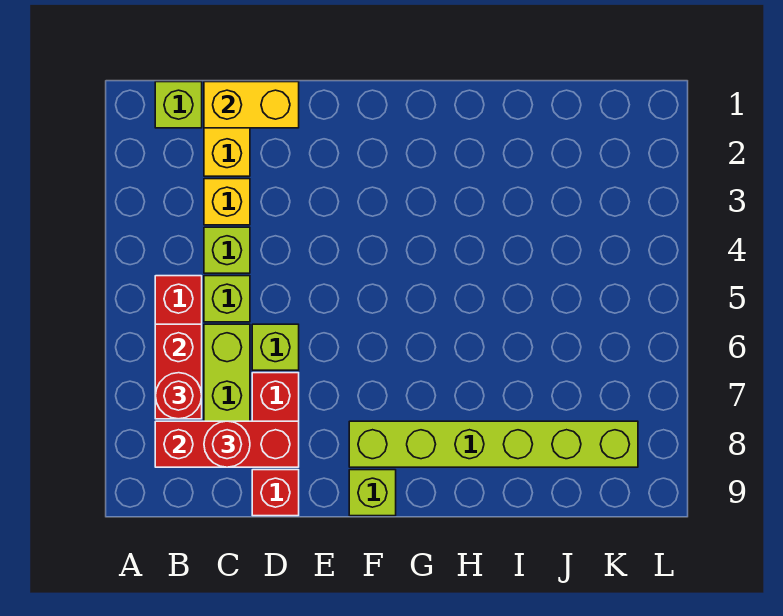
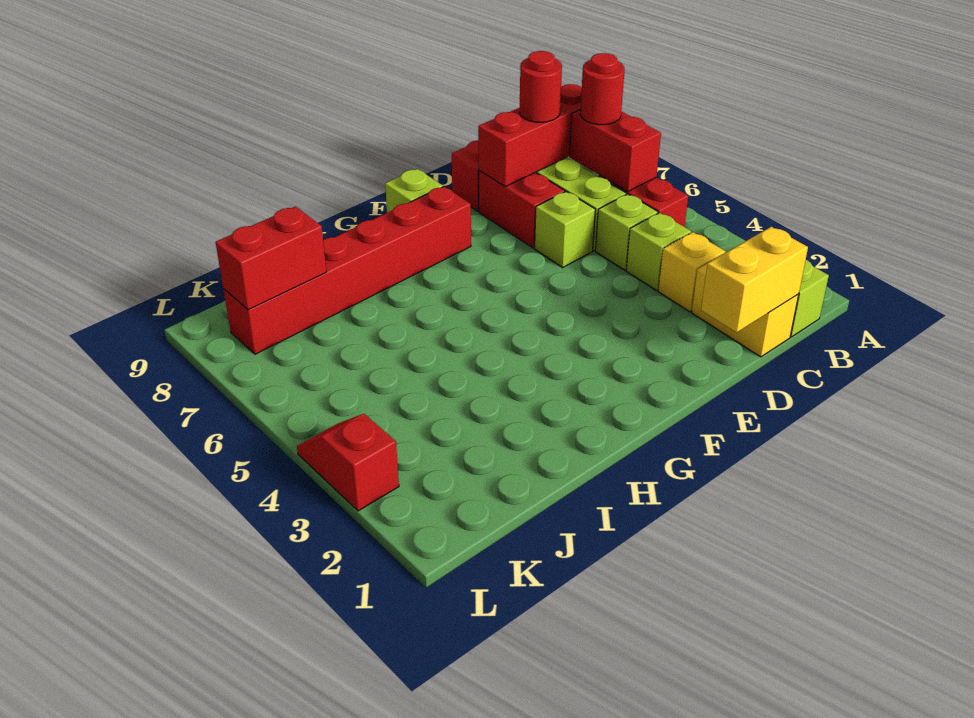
lime 1x6 brick [349,421,638,467] -> red 1x6 brick [223,187,471,354]
none -> red 1x2 brick [215,207,326,310]
none -> red 1x2 slope [297,414,399,511]

